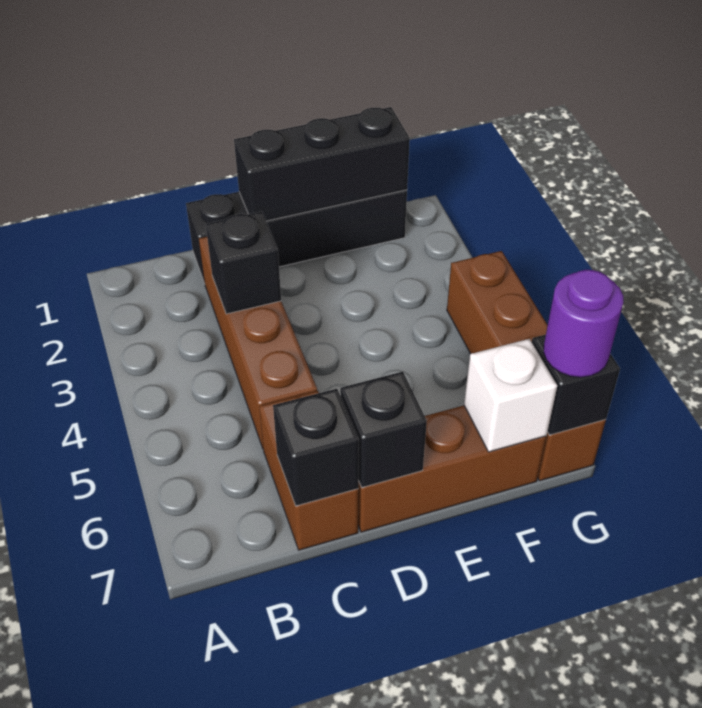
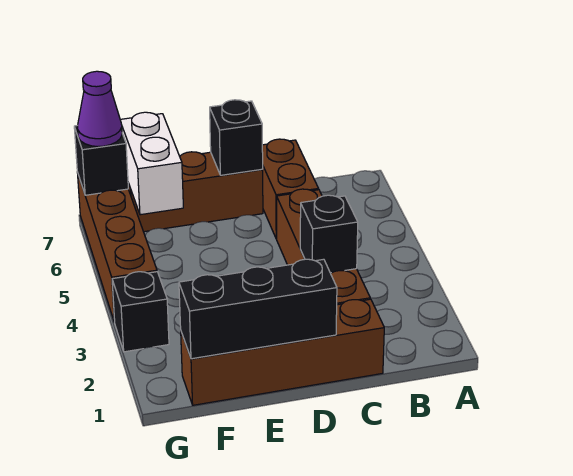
black 1x4 brick [186,190,407,283] -> brown 1x4 brick [181,299,384,405]
black 1x1 brick [273,389,359,506] -> black 1x1 brick moved to [112,272,169,352]
white 1x1 brick [464,339,557,452] -> white 1x2 brick [120,112,183,215]
purple 1x1 round brick [544,270,623,377] -> purple 1x1 cone [78,71,122,147]

